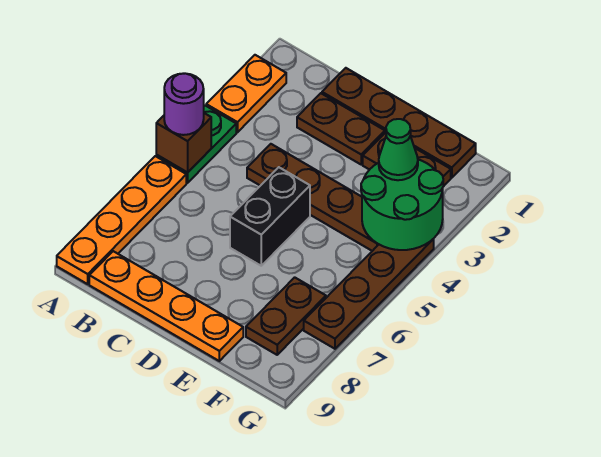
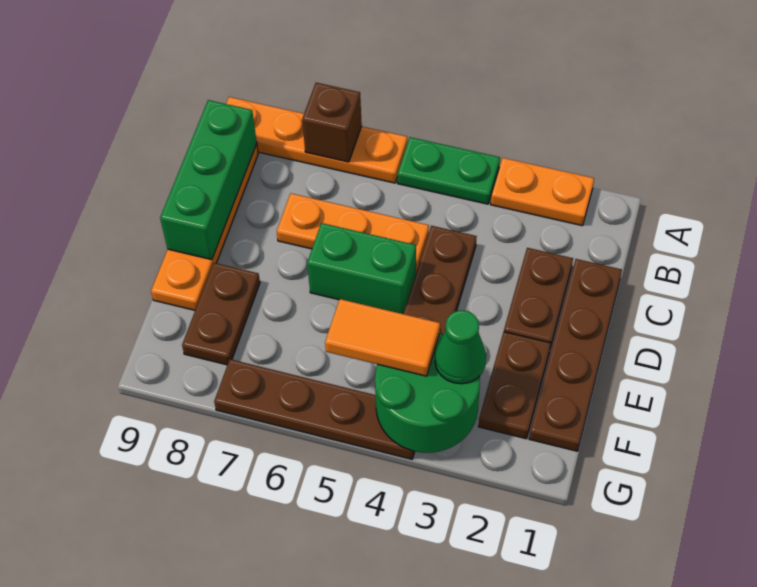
brown 1x1 brick [156,113,211,173] -> brown 1x1 brick moved to [302,83,362,162]
purple 1x1 round brick [164,73,204,135] -> none
none -> green 1x3 brick [160,100,257,260]
none -> orange 1x3 plate [277,193,429,272]
black 1x2 brick [230,167,310,266] -> green 1x2 brick [307,223,416,314]
none -> orange 1x2 tile [325,299,440,376]
brown 1x2 plate [246,277,326,355] -> brown 1x2 plate turned to [182,263,260,365]

